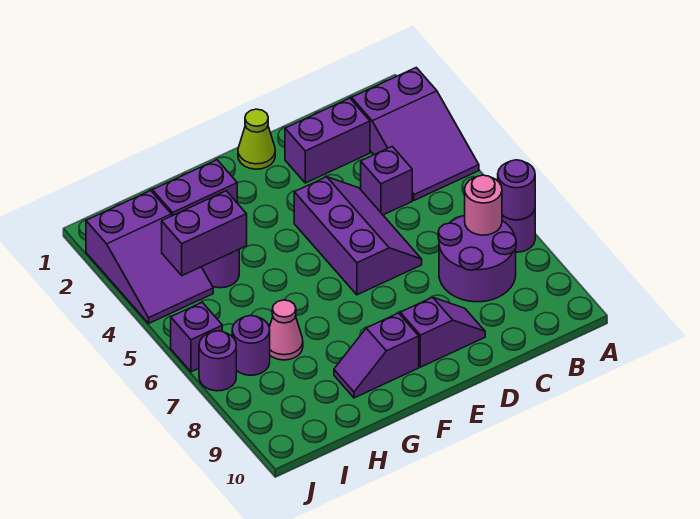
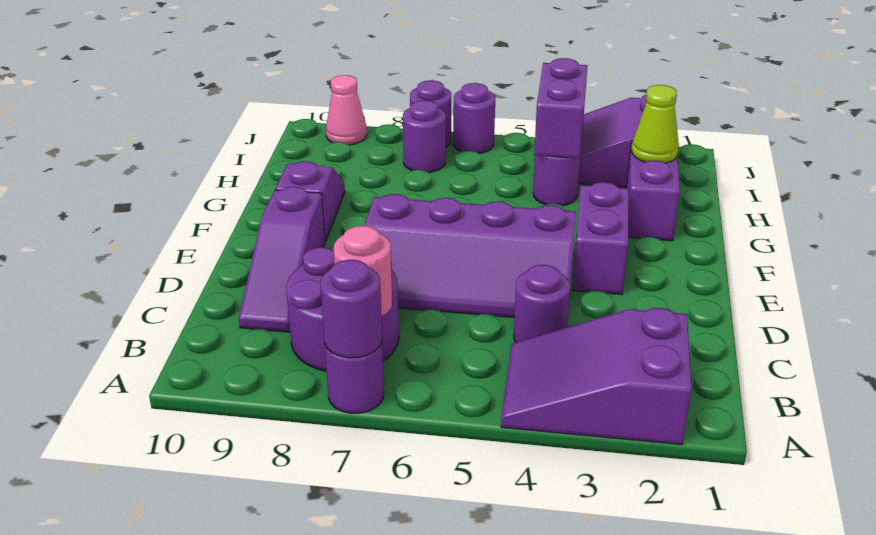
purple 1x2 brick [285,98,370,183] -> purple 1x2 brick moved to [573,182,629,294]
purple 1x1 brick [361,147,412,215] -> purple 1x1 round brick [514,265,570,342]
purple 2x3 slope [294,177,422,295] -> purple 2x4 slope [365,194,576,318]
purple 1x2 slope [400,297,485,367] -> purple 1x3 slope [239,187,325,332]
lime 1x1 cone [238,109,275,169] -> lime 1x1 cone moved to [631,85,679,163]
pink 1x1 cone [269,300,303,360] -> pink 1x1 cone moved to [326,75,367,145]
purple 1x1 brick [171,302,222,372] -> purple 1x1 round brick [453,83,495,153]

